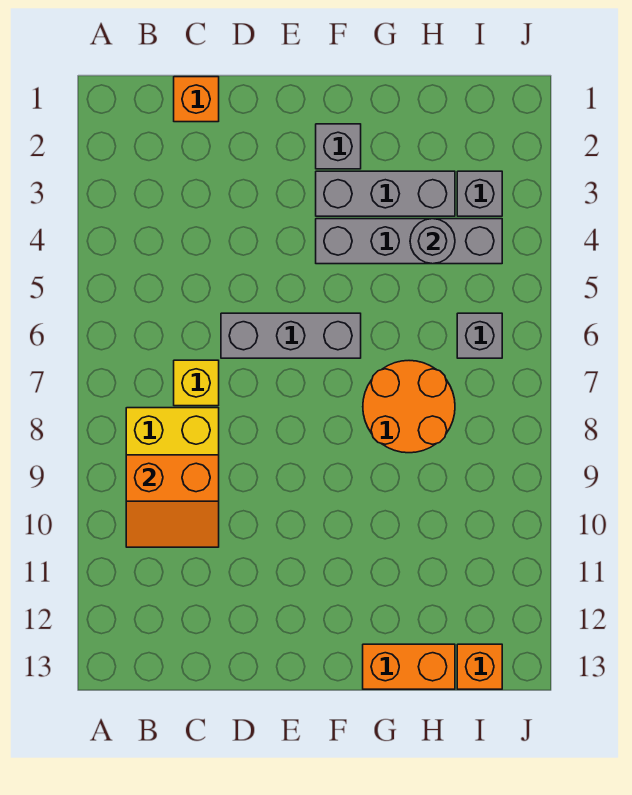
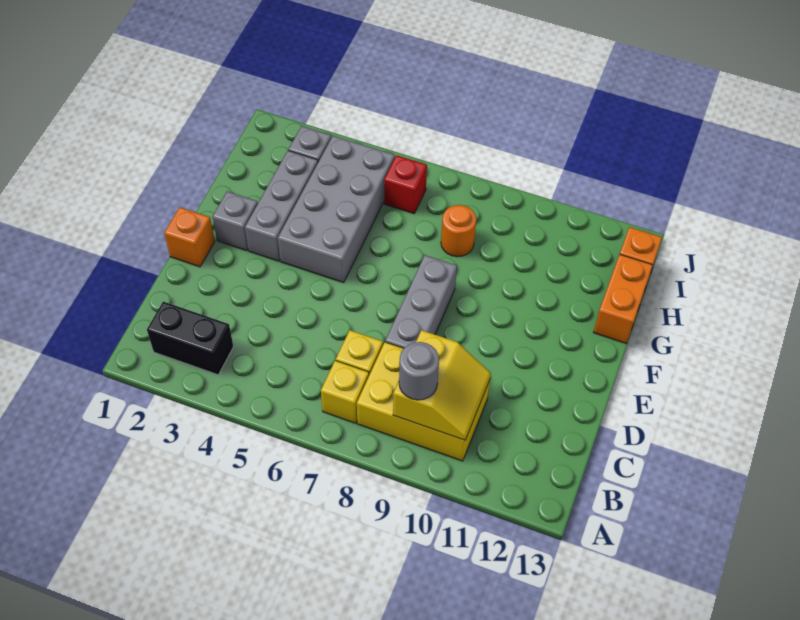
none -> black 1x2 brick [147,301,233,375]
none -> yellow 1x1 brick [321,360,369,423]
orange 2x2 slope [126,455,219,547] -> yellow 2x2 slope [393,330,491,440]
orange 1x1 brick [174,77,219,122] -> orange 1x1 brick moved to [164,207,215,267]
grey 1x3 brick [221,313,361,358] -> grey 1x3 brick moved to [385,255,457,348]
grey 1x4 brick [316,219,502,264] -> grey 2x4 brick [278,136,395,283]
orange 2x2 round brick [363,361,455,453] -> orange 1x1 round brick [441,205,476,257]
grey 1x1 round brick [410,219,455,264] -> grey 1x1 round brick moved to [399,342,439,400]
grey 1x1 brick [457,313,502,358] -> red 1x1 brick [384,155,427,214]

